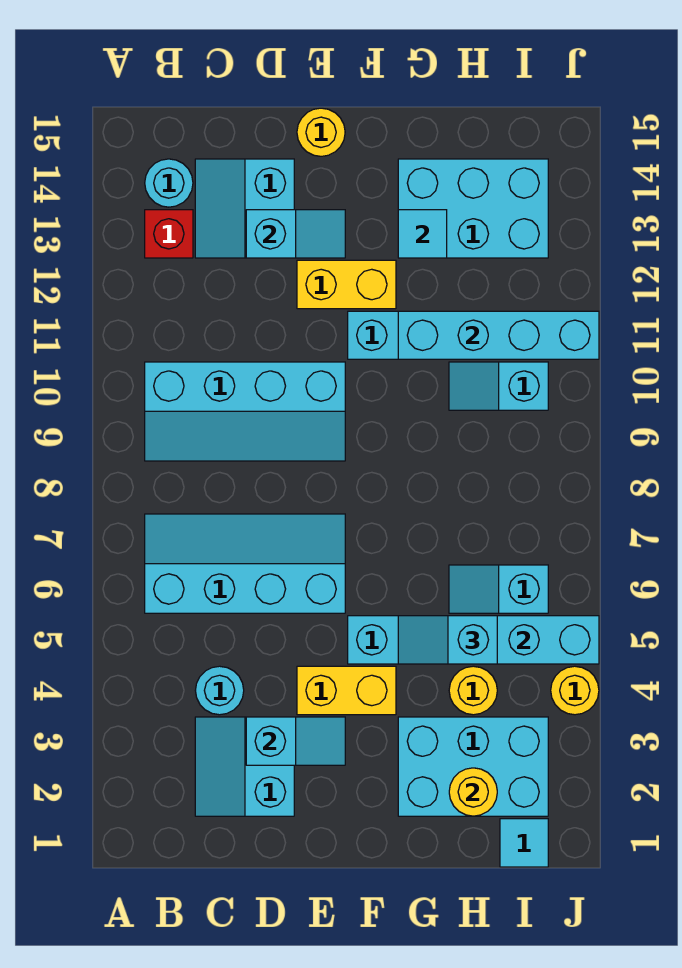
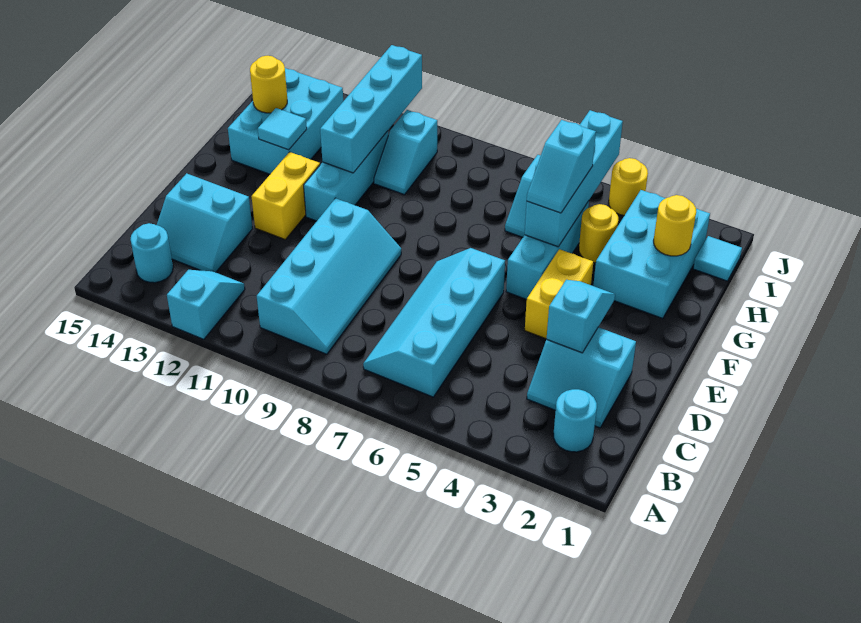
red 1x1 brick [145,210,193,258] -> none
cyan 1x1 round brick [195,666,244,715] -> cyan 1x1 round brick moved to [554,389,597,452]
cyan 1x2 slope [246,210,345,258] -> cyan 1x2 slope moved to [167,270,245,339]
yellow 1x1 round brick [297,108,345,156] -> yellow 1x1 round brick moved to [250,56,287,113]

